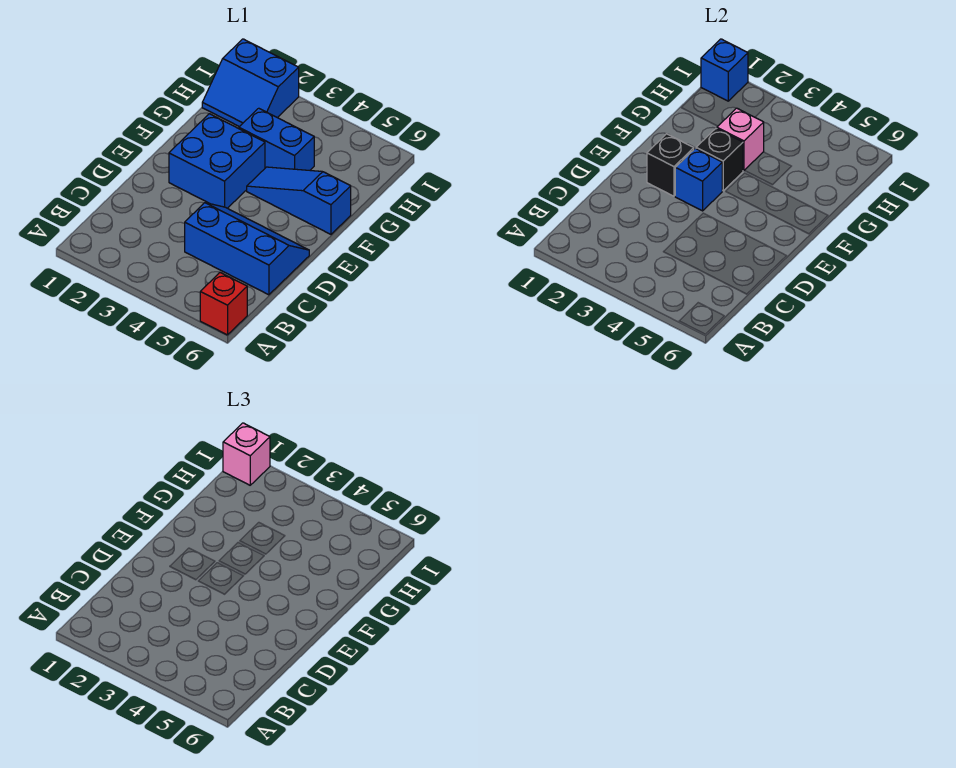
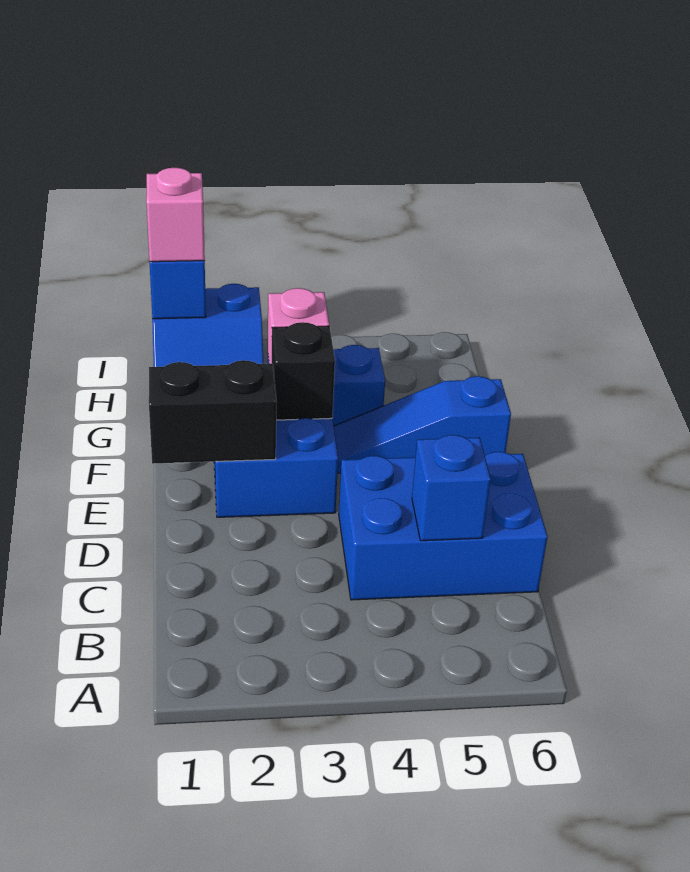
red 1x1 brick [200,273,247,335] -> none
blue 2x3 slope [185,203,309,295] -> blue 2x3 brick [339,452,548,600]
black 1x1 brick [647,134,694,196] -> black 1x2 brick [149,360,276,464]
blue 1x1 brick [675,148,722,211] -> blue 1x1 brick moved to [412,435,491,541]

